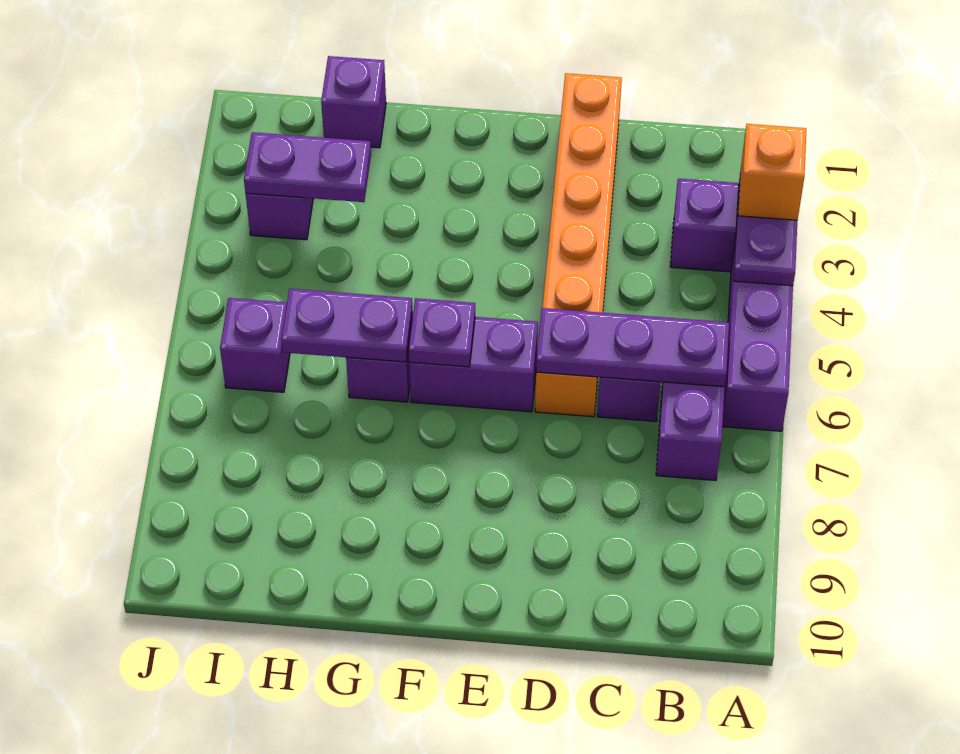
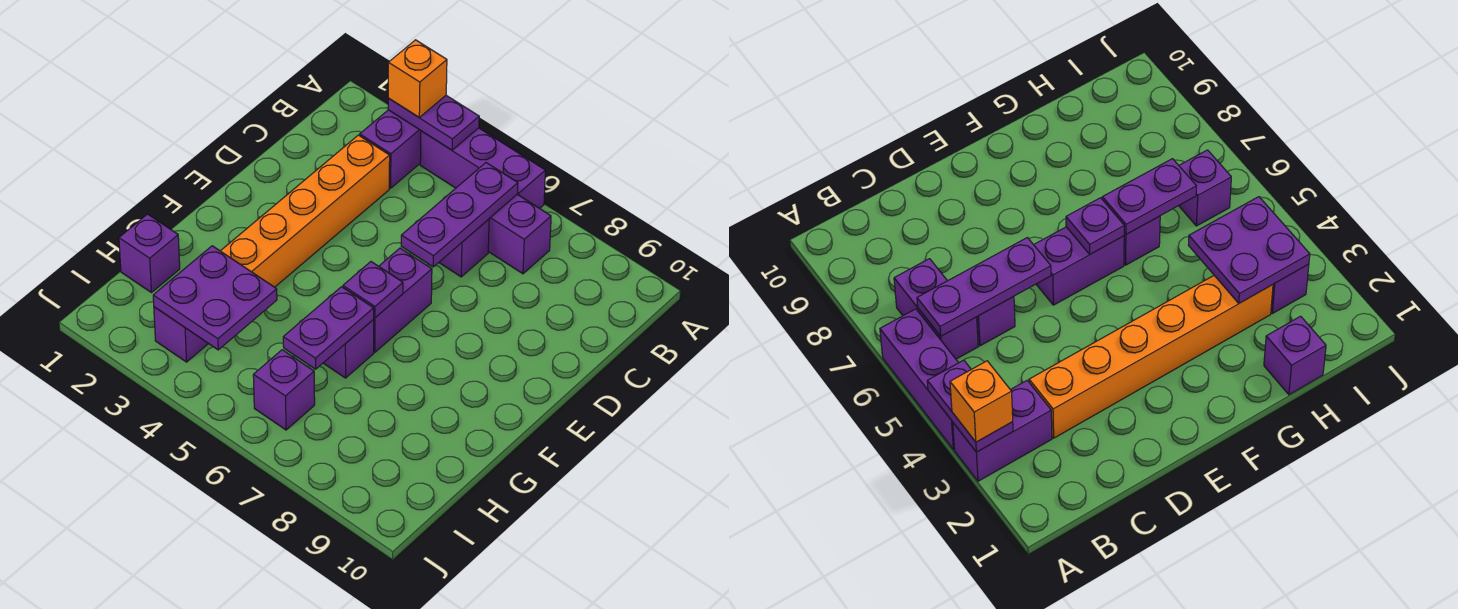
orange 1x6 brick [535,73,622,417] -> orange 1x6 brick turned to [221,135,390,287]
purple 1x2 plate [244,132,371,202] -> purple 2x2 plate [153,246,277,350]

